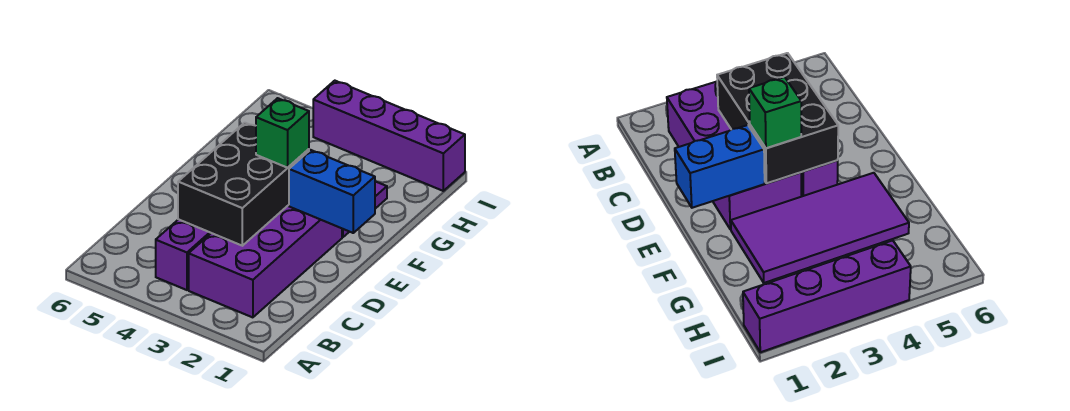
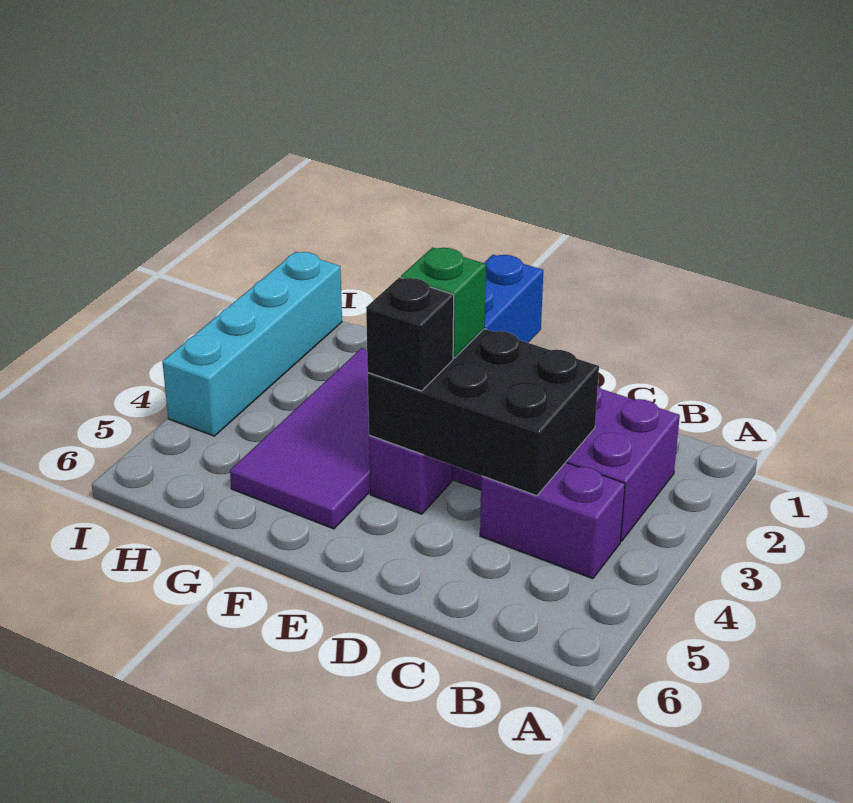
none -> black 1x1 brick [366,277,454,391]
purple 1x4 brick [313,81,465,191] -> cyan 1x4 brick [162,252,342,436]

